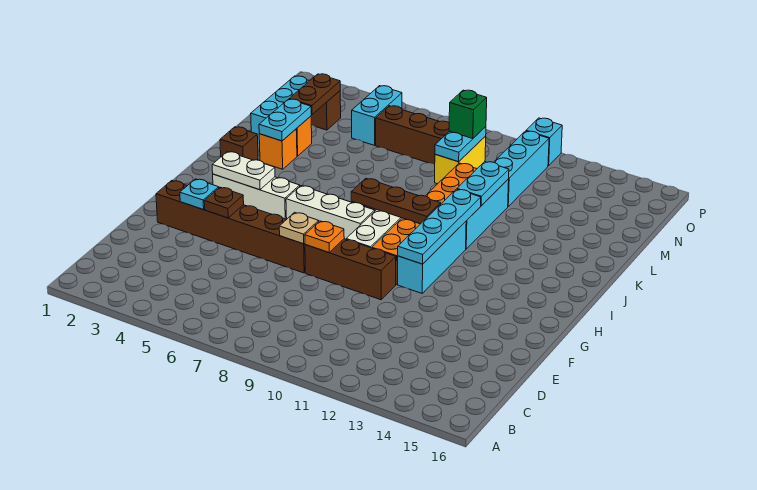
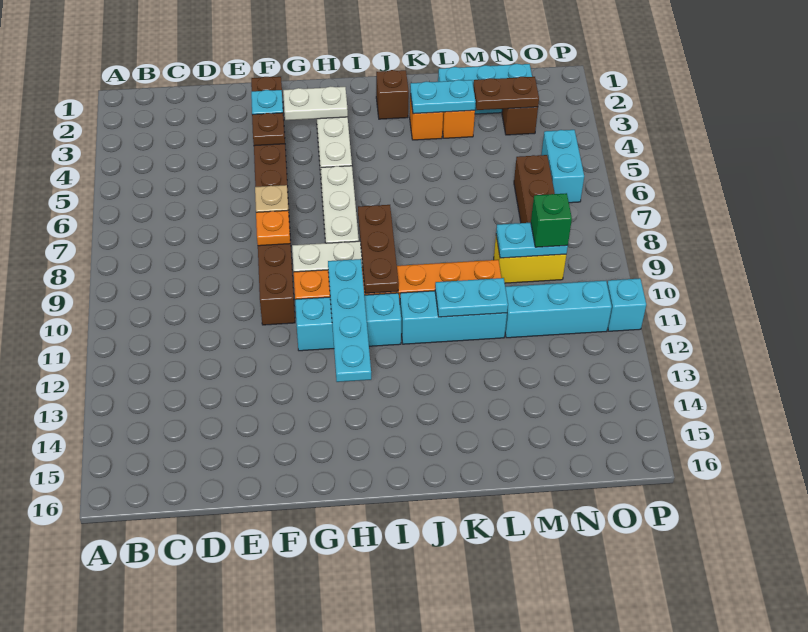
cyan 1x4 plate [398,189,481,264] -> cyan 1x4 plate turned to [328,259,371,382]
white 1x2 plate [212,152,275,190] -> white 1x2 plate turned to [283,86,348,120]
cyan 1x2 brick [352,86,402,145] -> cyan 1x2 brick turned to [541,130,584,203]

